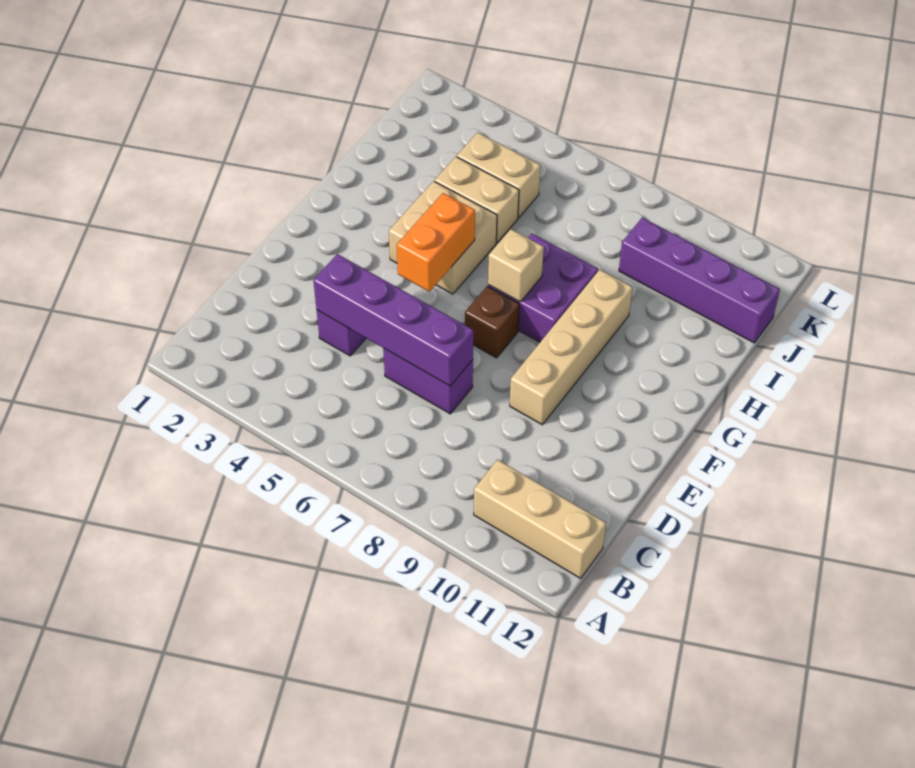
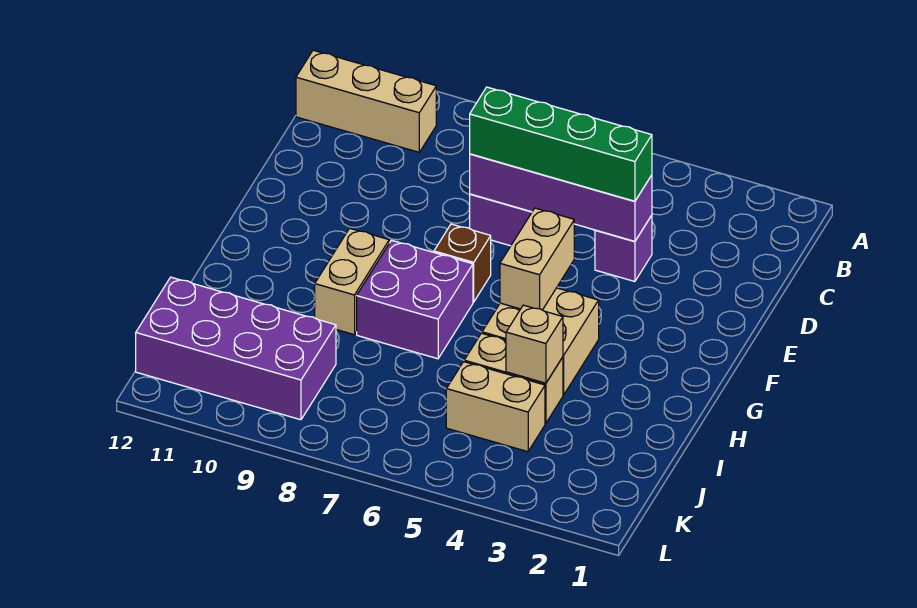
none -> green 1x4 brick [470,87,652,201]
tan 1x4 brick [510,270,632,425] -> tan 1x2 brick [315,228,389,335]
orange 1x2 brick [397,193,475,292] -> tan 1x2 brick [500,208,574,310]
tan 1x1 brick [488,229,544,302] -> tan 1x1 brick moved to [506,305,563,383]
purple 1x4 brick [619,218,780,343] -> purple 2x4 brick [136,277,336,420]

